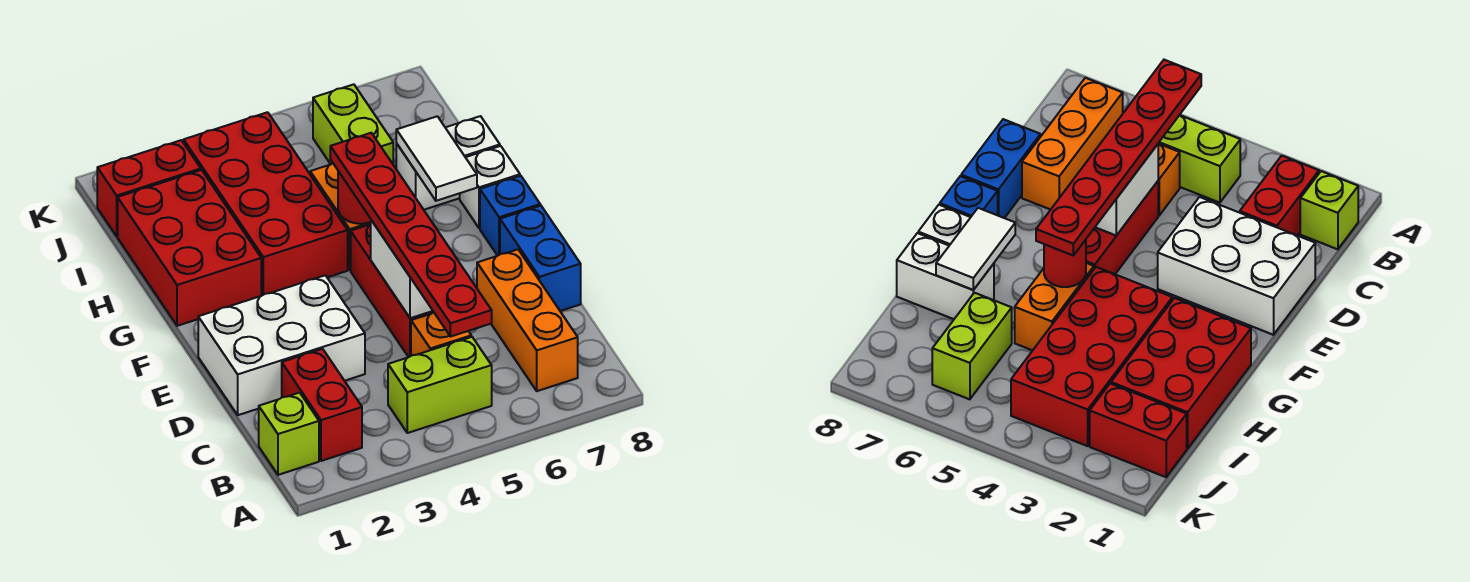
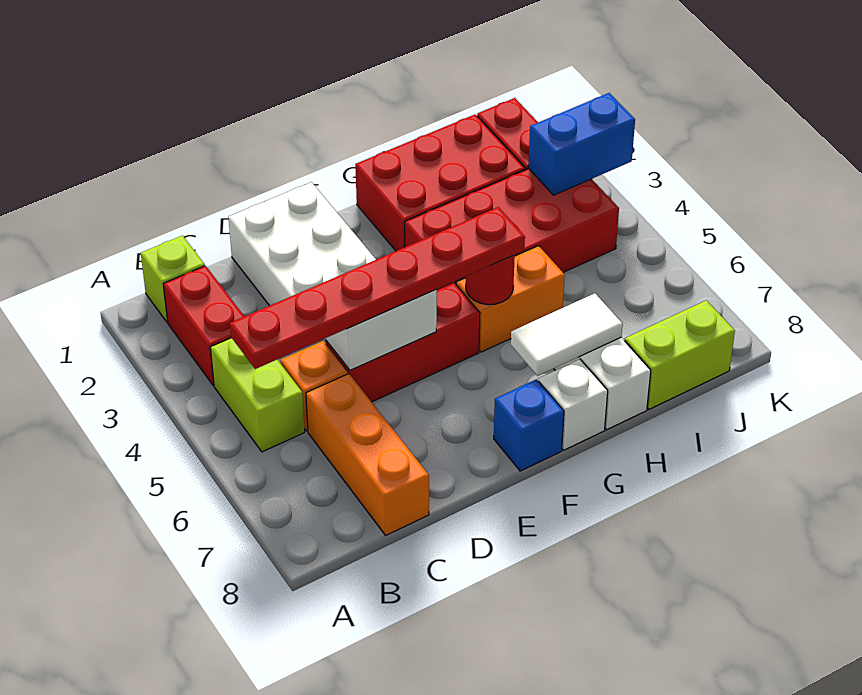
red 1x2 brick [282,349,362,461] -> red 1x2 brick turned to [163,266,244,386]
orange 1x3 brick [477,249,578,391] -> orange 1x3 brick turned to [306,374,429,535]
blue 1x2 brick [500,206,581,311] -> blue 1x2 brick moved to [528,93,635,195]
lime 1x2 brick [313,84,393,164] -> lime 1x2 brick moved to [625,300,735,409]

